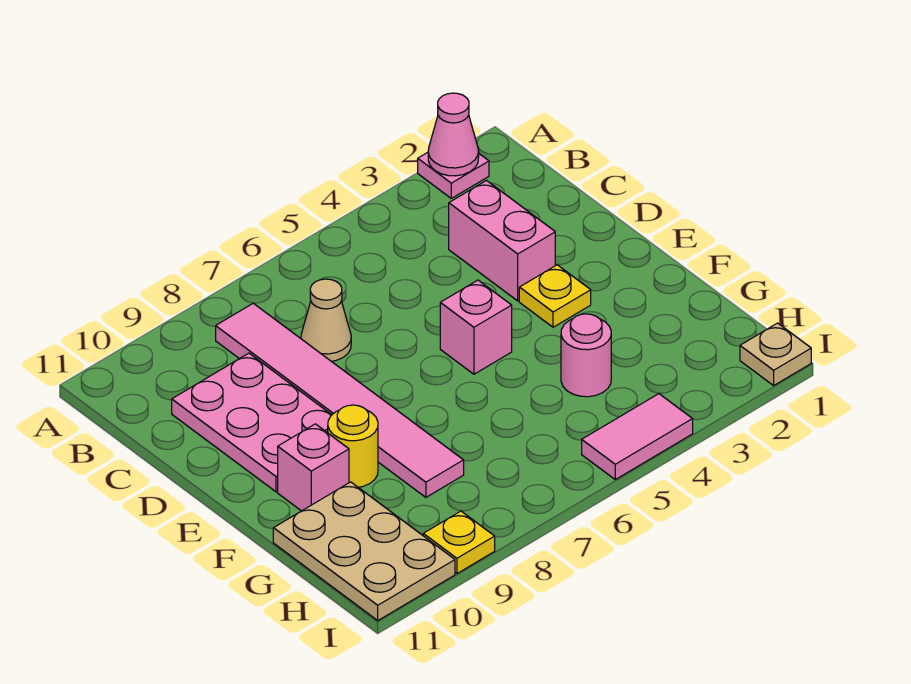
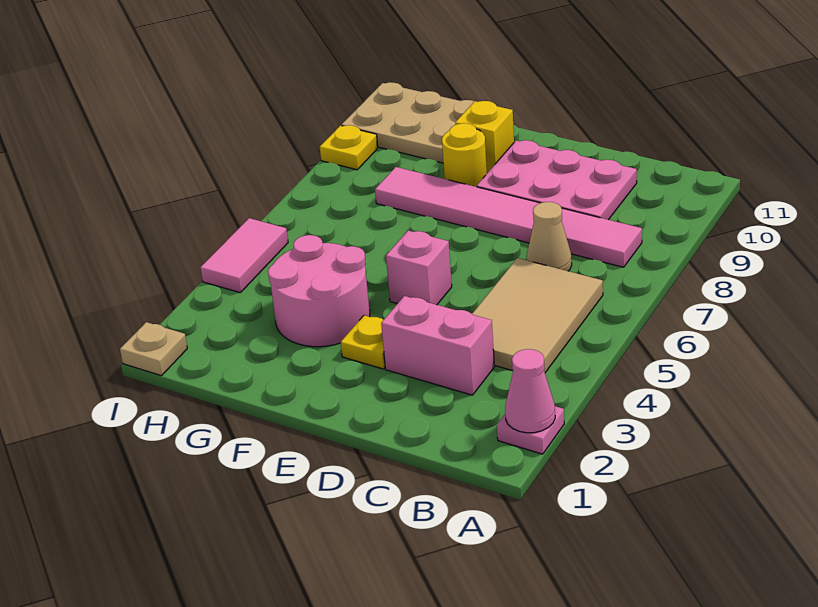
none -> tan 2x3 tile [472,258,603,373]
pink 1x1 brick [278,424,349,511] -> yellow 1x1 brick [455,101,514,173]
pink 1x1 round brick [561,314,611,397] -> pink 2x2 round brick [268,235,370,347]

